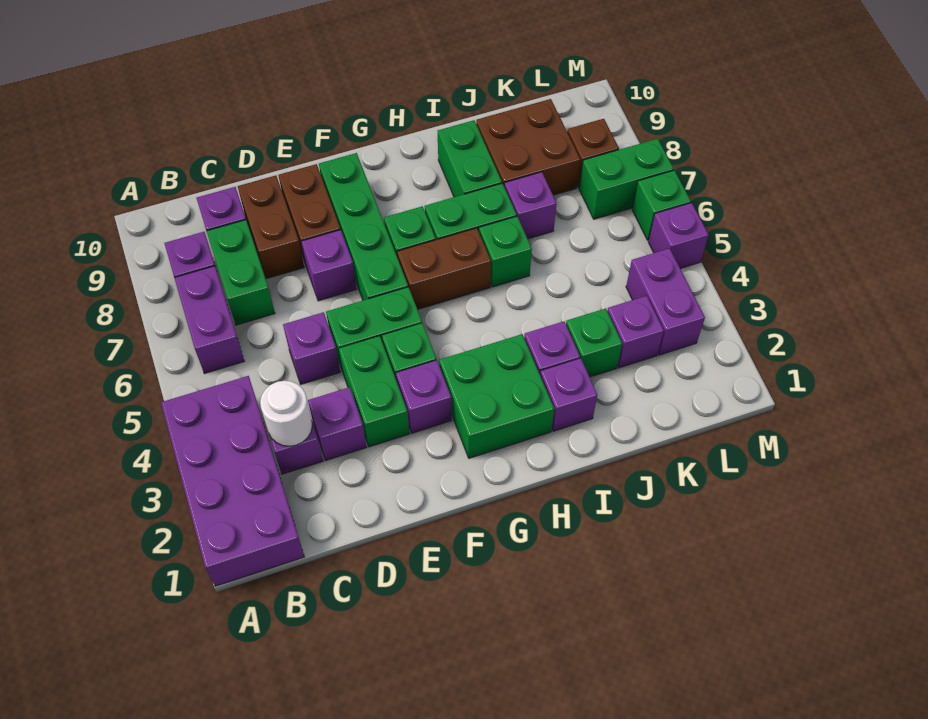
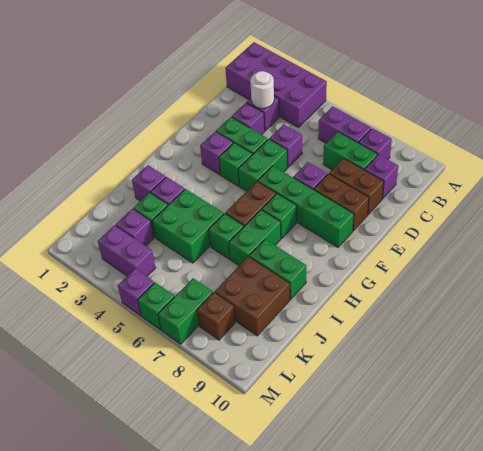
green 2x2 brick [439,334,554,458] -> green 2x2 brick moved to [152,189,224,263]
purple 1x1 brick [504,172,557,239] -> none

